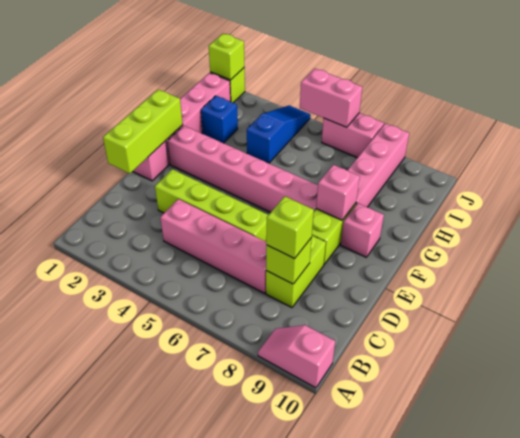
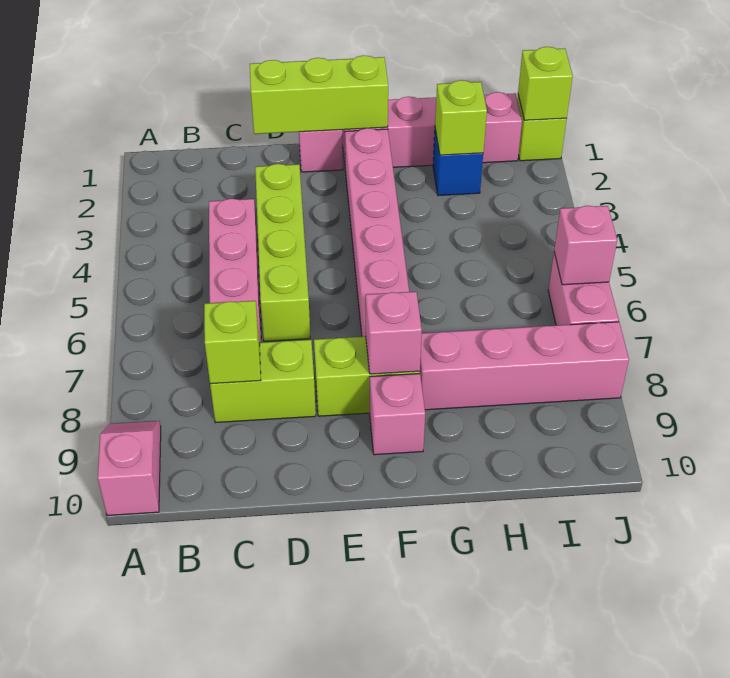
lime 1x1 brick [266,196,314,259] -> lime 1x1 brick moved to [435,80,487,155]
blue 1x3 slope [247,106,310,163] -> none
pink 1x2 brick [300,68,362,127] -> pink 1x1 brick [554,206,617,285]

